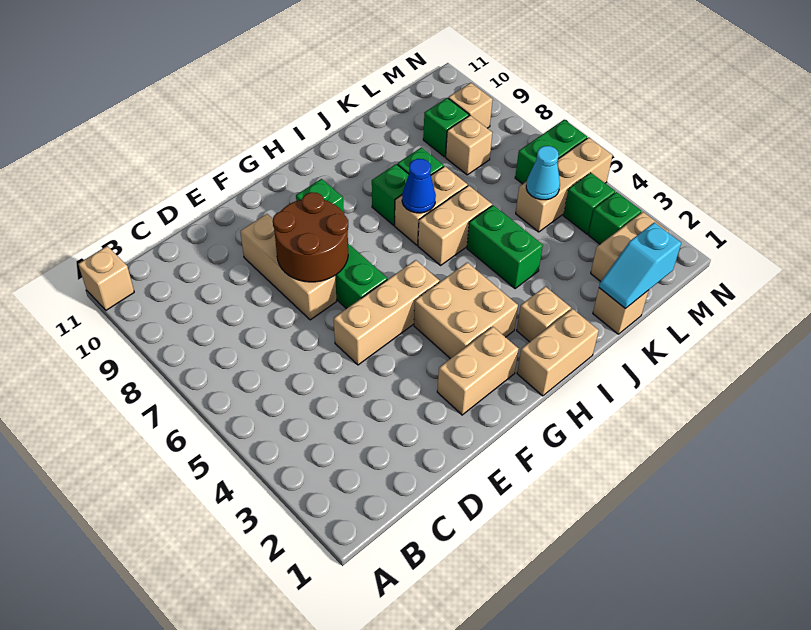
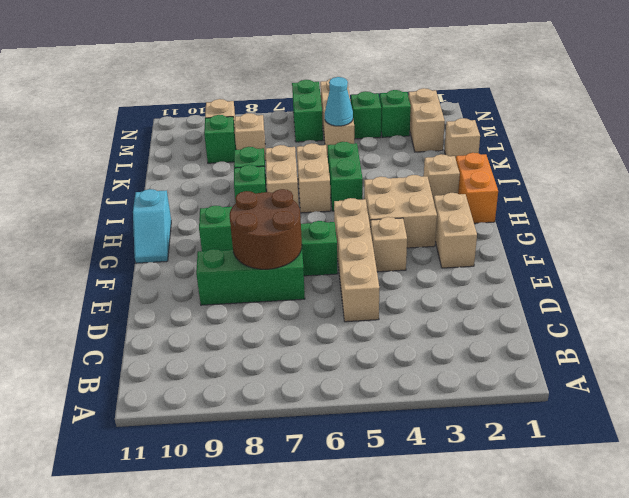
tan 1x1 brick [78,246,134,310] -> tan 1x1 brick moved to [370,217,407,272]
tan 1x3 brick [334,260,439,365] -> tan 1x4 brick [334,198,379,322]
tan 1x3 brick [240,214,336,320] -> green 1x3 brick [196,249,305,305]
tan 1x2 brick [517,309,599,396] -> orange 1x2 brick [456,153,498,223]
blue 1x1 cone [402,159,436,213] -> none
green 1x2 brick [467,205,543,289] -> green 1x2 brick turned to [328,142,363,211]
cyan 1x2 slope [599,222,681,308] -> cyan 1x2 slope moved to [133,189,171,263]

